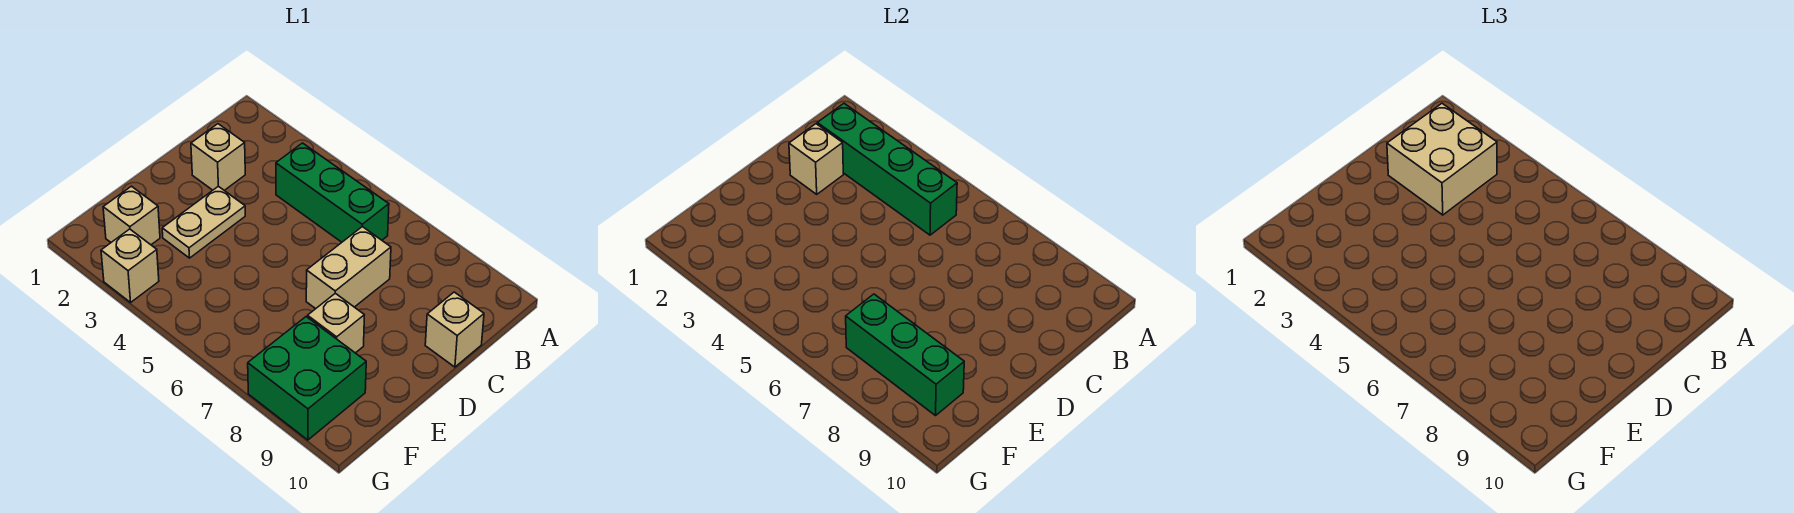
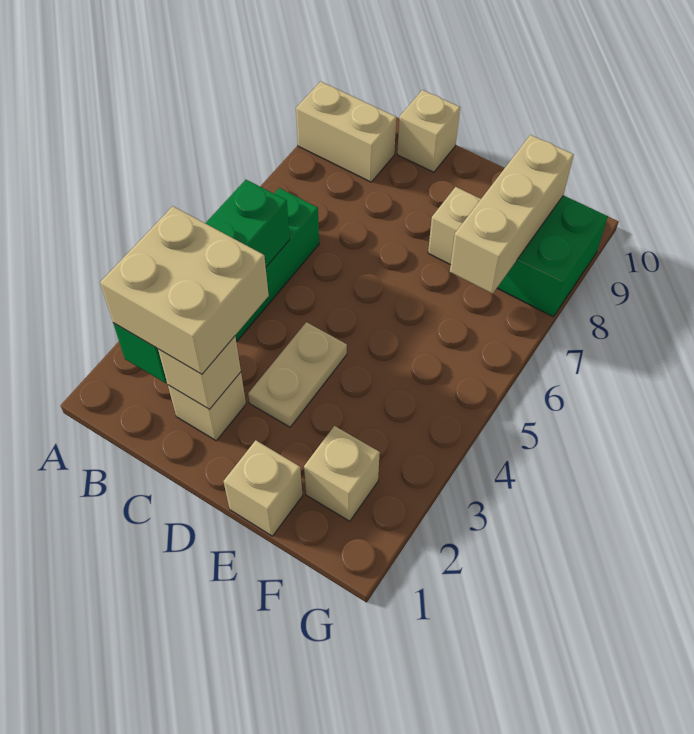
tan 1x2 brick [306,227,391,309] -> tan 1x2 brick moved to [296,81,396,182]
tan 1x2 plate [162,186,245,258] -> tan 1x2 plate turned to [248,322,347,427]
green 1x3 brick [846,294,964,416] -> tan 1x3 brick [450,135,574,294]
tan 1x1 brick [101,229,159,302] -> tan 1x1 brick moved to [223,440,303,536]

